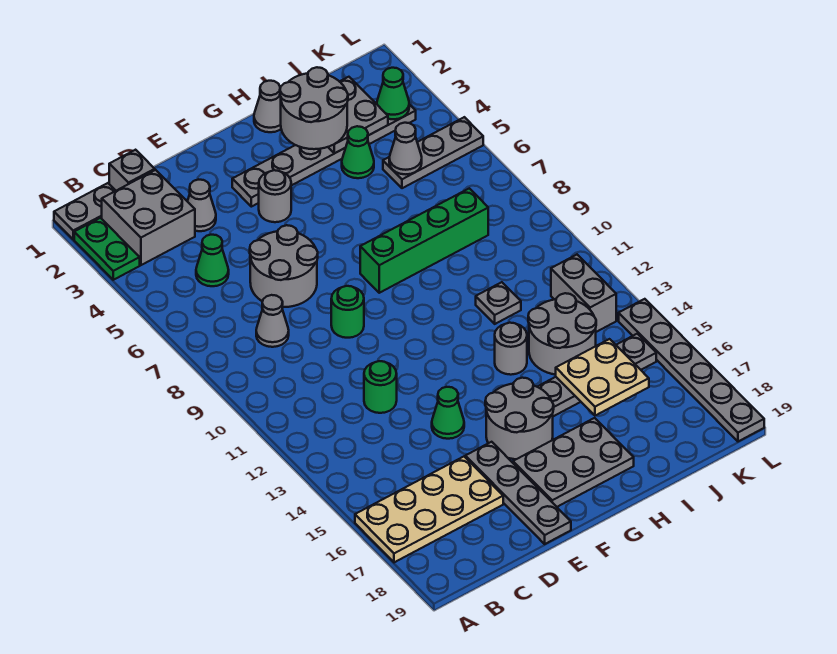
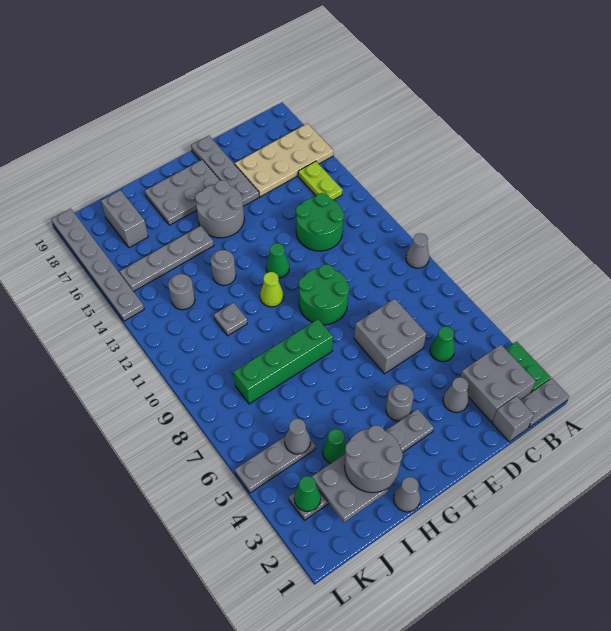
none -> lime 1x2 plate [298,161,342,200]
grey 1x1 cone [256,295,289,347] -> grey 1x1 cone moved to [406,233,429,268]
grey 2x2 round brick [250,225,318,307] -> grey 2x2 brick [354,299,426,374]
green 1x1 round brick [364,361,397,413] -> green 2x2 round brick [296,193,344,251]
green 1x1 round brick [331,286,364,338] -> green 2x2 round brick [299,264,349,325]
green 1x1 cone [432,387,464,439] -> green 1x1 cone moved to [266,243,289,278]
none -> lime 1x1 cone [260,272,284,307]
grey 2x2 round brick [528,293,596,375] -> grey 1x1 round brick [168,274,195,310]
tan 2x2 plate [556,339,649,416] -> none
grey 1x2 brick [551,255,616,332] -> grey 1x2 brick moved to [101,190,148,248]

